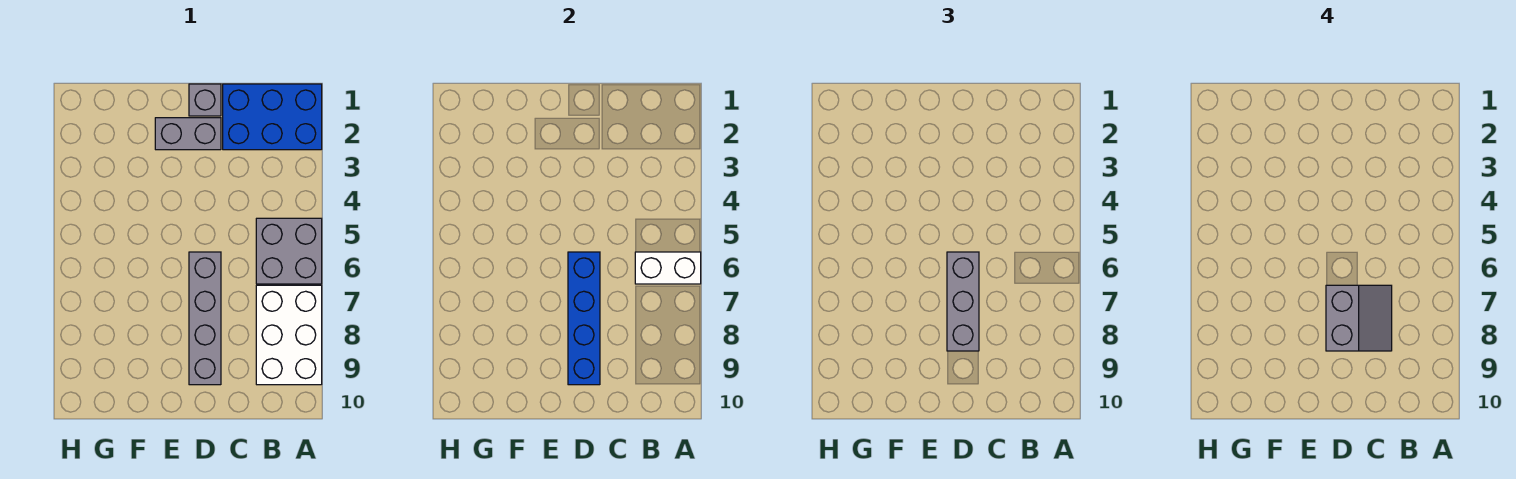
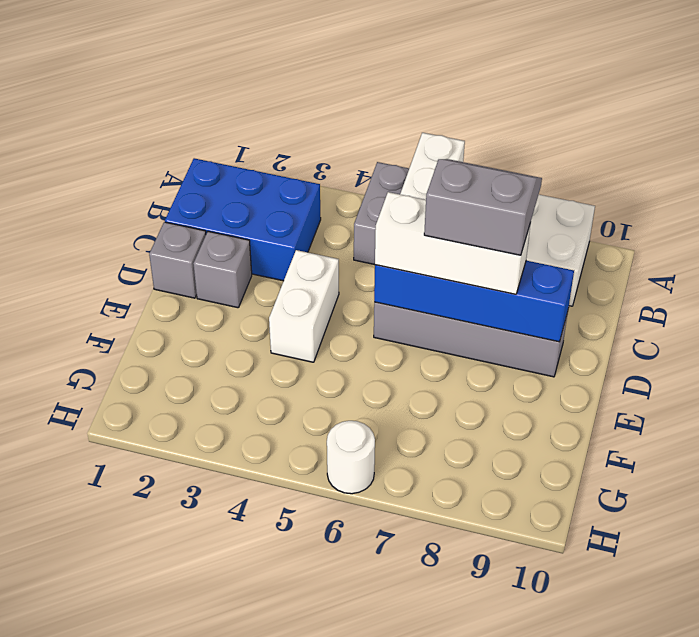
blue 2x3 brick [223,84,322,150] -> blue 2x3 brick turned to [165,158,321,281]
grey 1x2 brick [155,118,221,150] -> grey 1x1 brick [193,231,252,308]
none -> white 1x2 brick [269,250,339,362]
grey 1x3 brick [947,252,979,351] -> white 1x3 brick [375,192,531,294]
none -> white 1x1 round brick [327,421,375,494]

